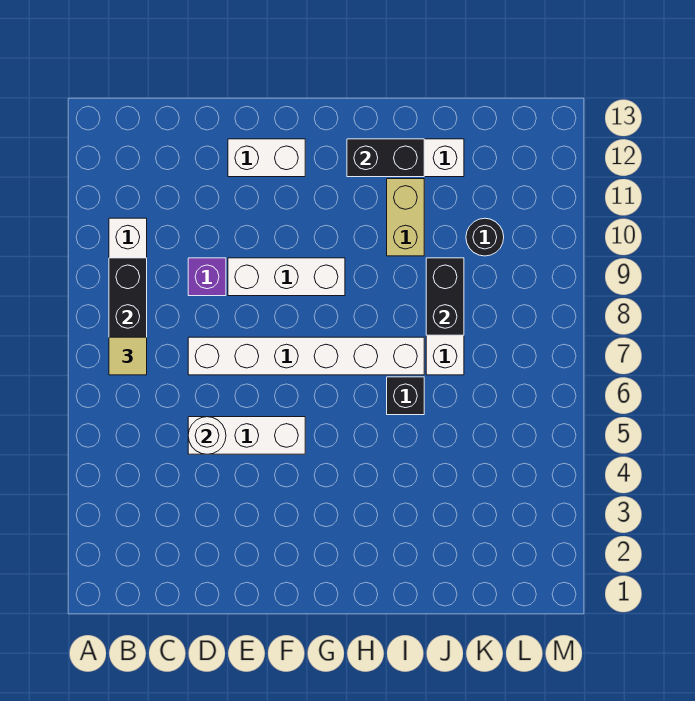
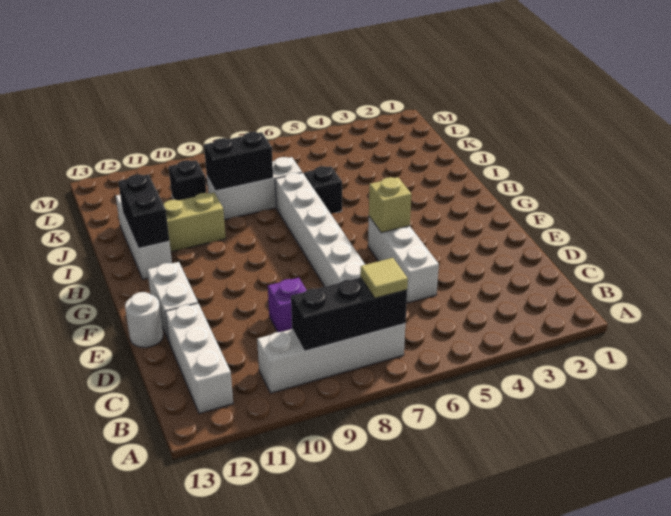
white 1x1 round brick [188,417,226,454] -> white 1x1 round brick moved to [125,292,163,348]
white 1x3 brick [228,258,345,296] -> white 1x3 brick moved to [165,303,233,414]
none -> tan 1x1 brick [369,177,411,233]
black 1x1 round brick [466,218,504,256] -> black 1x1 brick [169,160,206,200]

